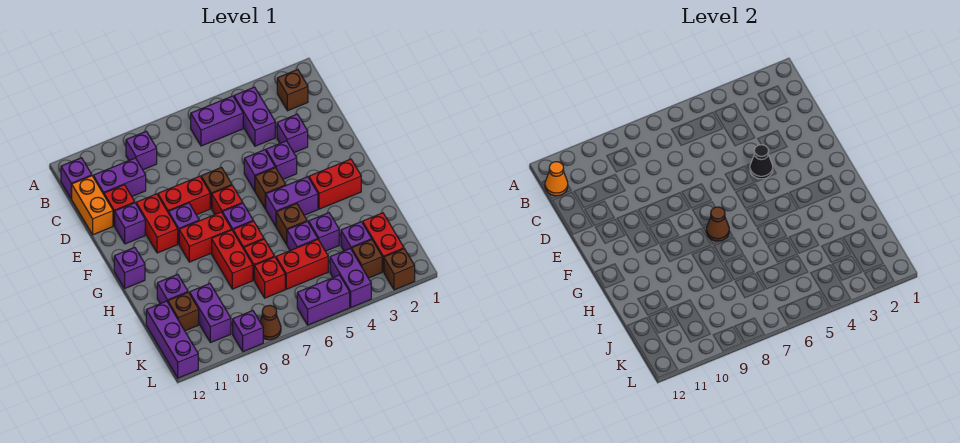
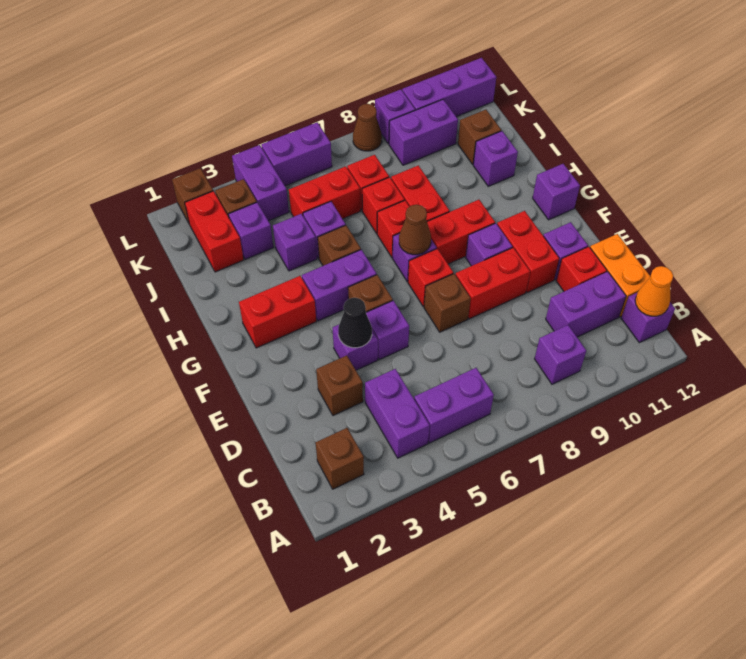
purple 1x1 brick [277,114,308,153] -> brown 1x1 brick [316,355,363,416]
purple 1x2 brick [190,284,231,343] -> purple 1x2 brick turned to [389,100,458,165]
purple 1x3 brick [146,301,198,378] -> purple 1x3 brick turned to [402,58,496,117]

